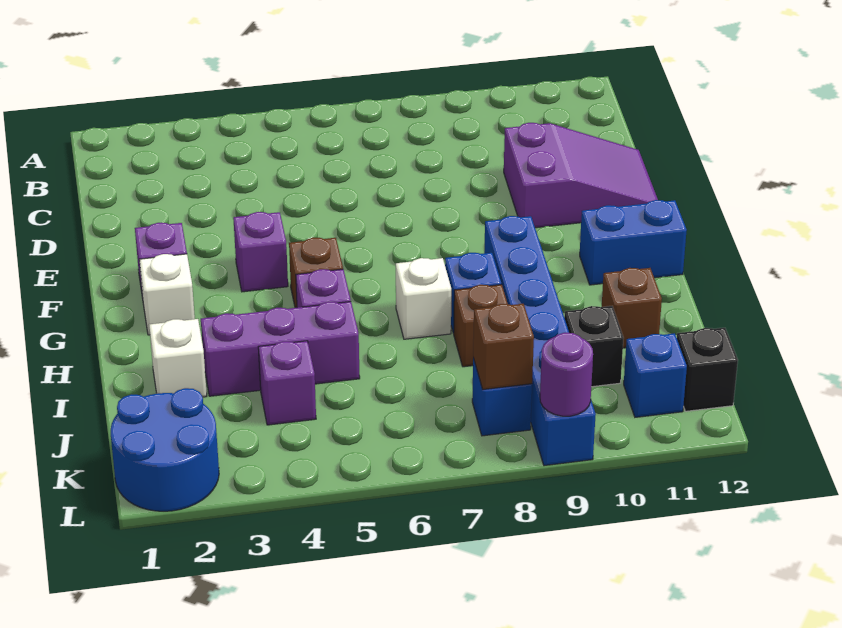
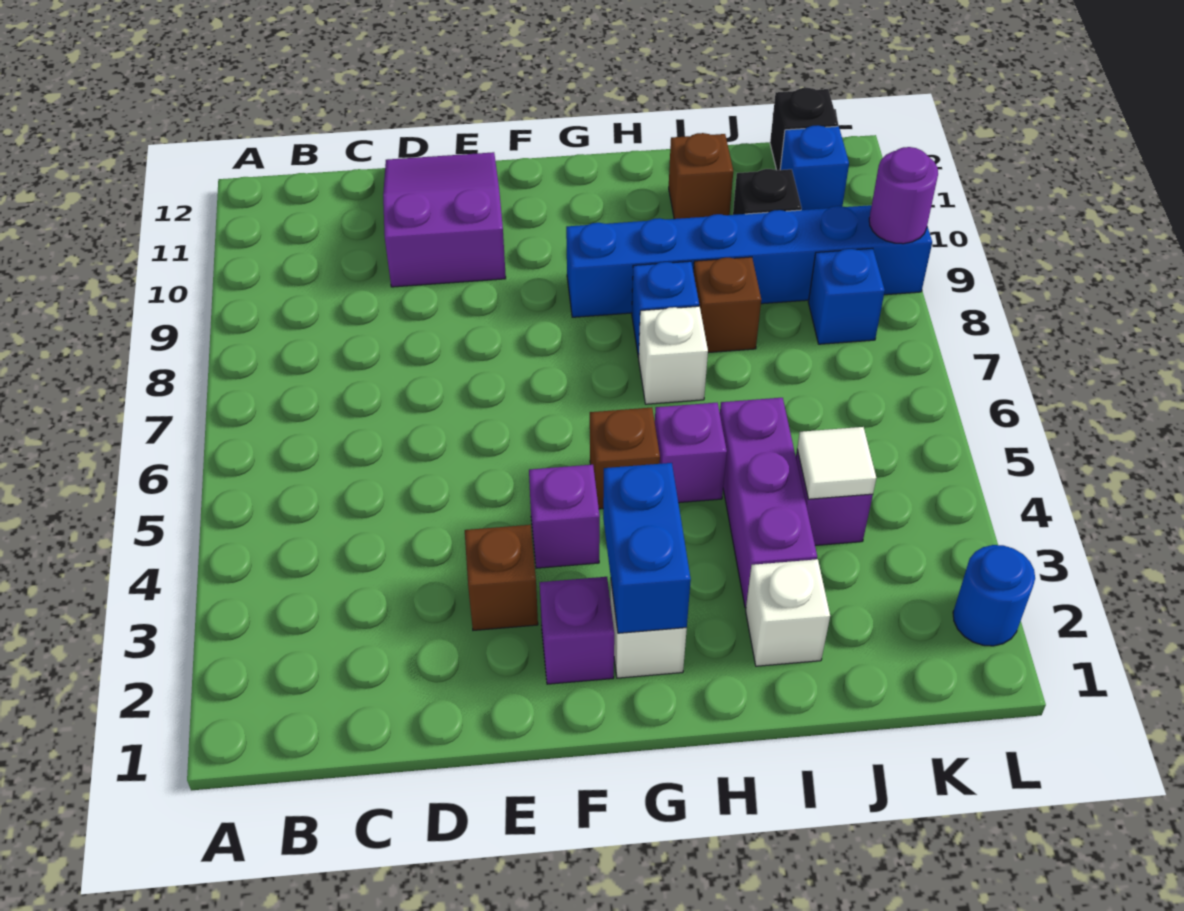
blue 1x2 brick [580,200,687,285] -> blue 1x2 brick moved to [603,463,691,633]
none -> white 1x1 tile [797,427,876,499]
blue 2x2 round brick [111,388,219,511] -> blue 1x1 round brick [953,545,1035,646]
brown 1x1 brick [473,304,534,389] -> brown 1x1 brick moved to [465,525,538,630]

